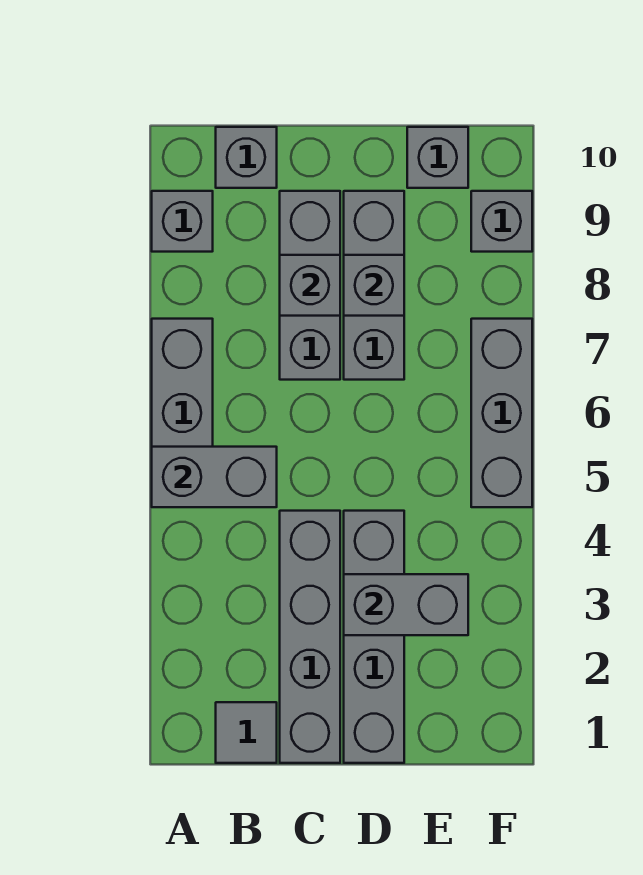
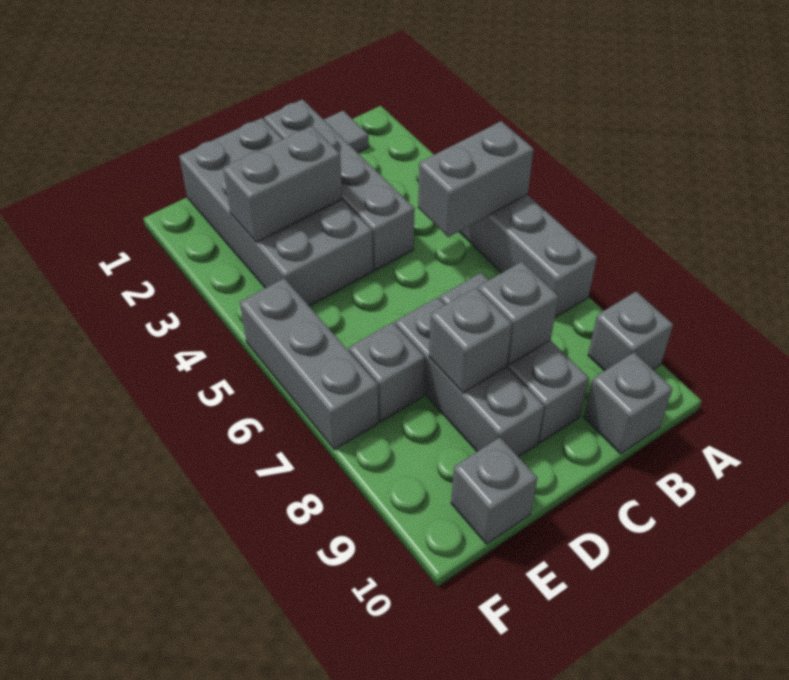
grey 1x4 brick [344,511,404,763] -> grey 2x4 brick [179,118,373,306]
grey 1x1 brick [471,191,532,252] -> grey 1x1 brick moved to [349,322,425,422]

